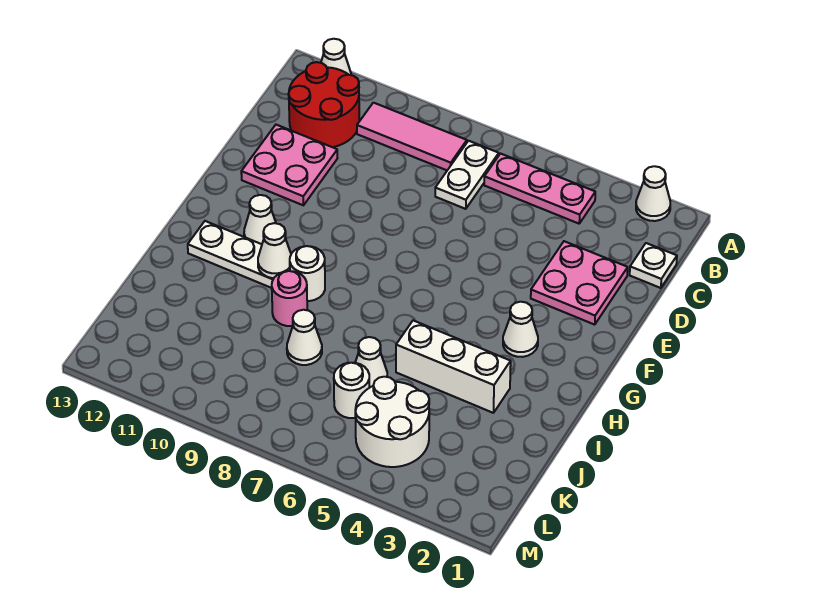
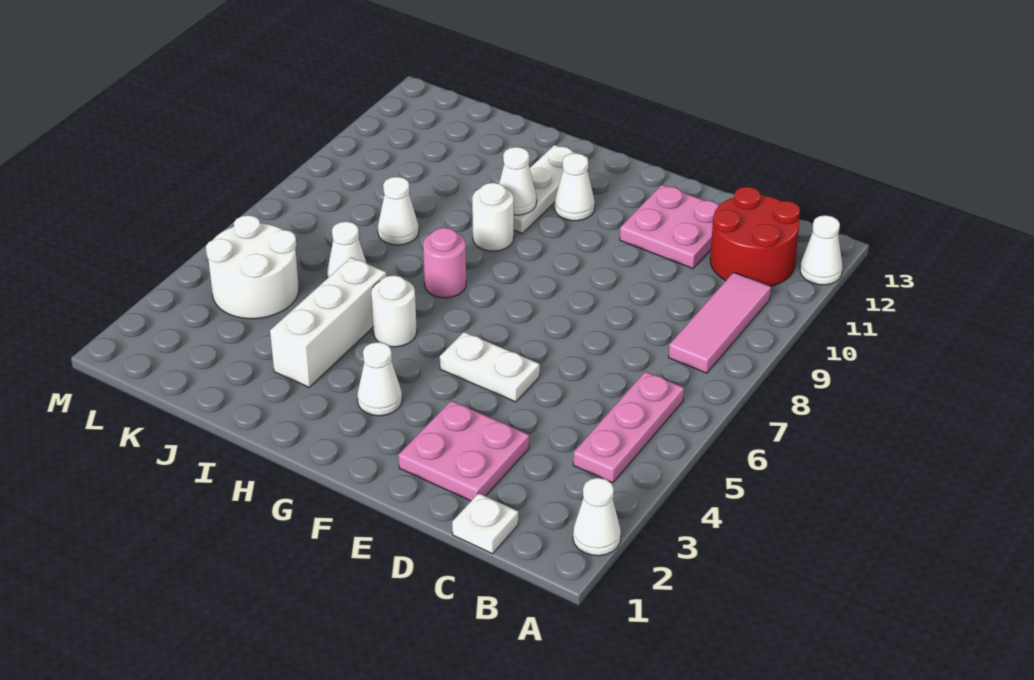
white 1x2 plate [435,141,499,209] -> white 1x2 plate moved to [440,332,540,402]
pink 1x1 round brick [272,271,307,326] -> pink 1x1 round brick moved to [423,228,466,298]
white 1x1 round brick [334,363,369,418] -> white 1x1 round brick moved to [371,275,417,347]

